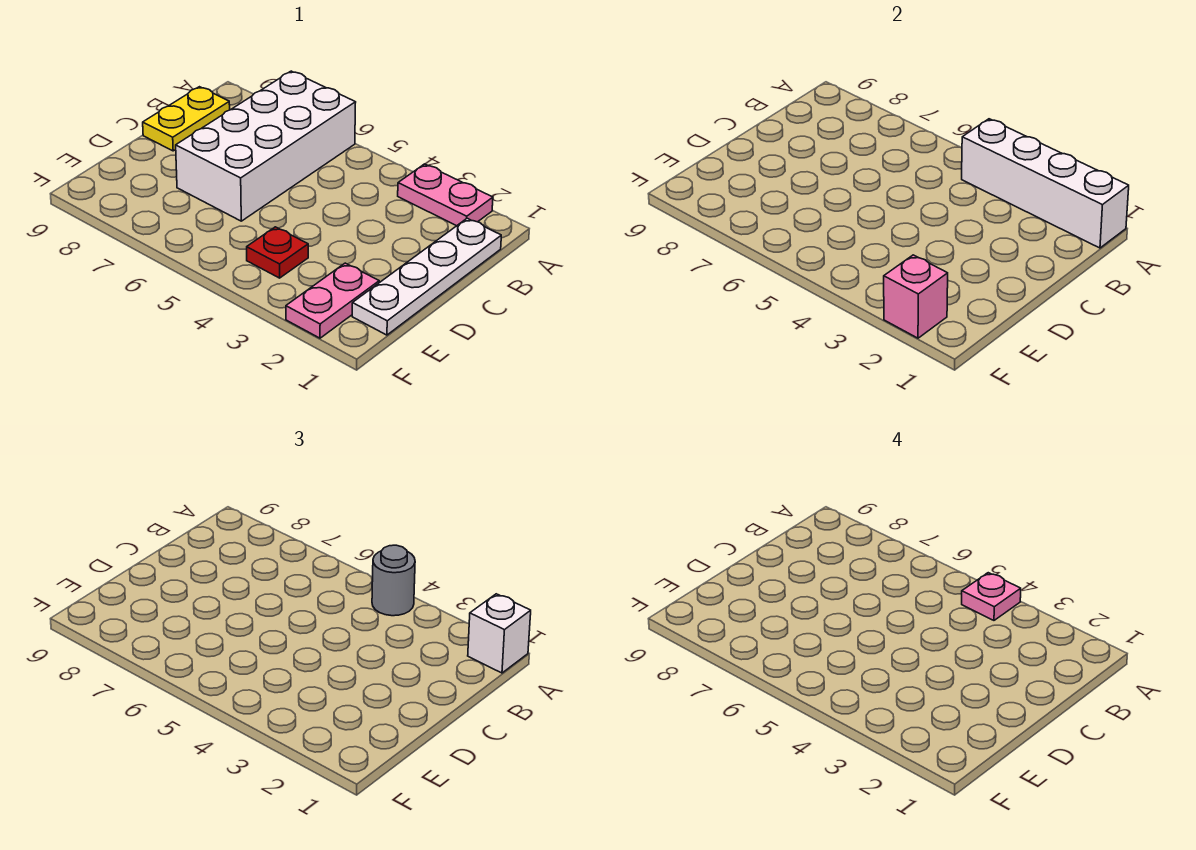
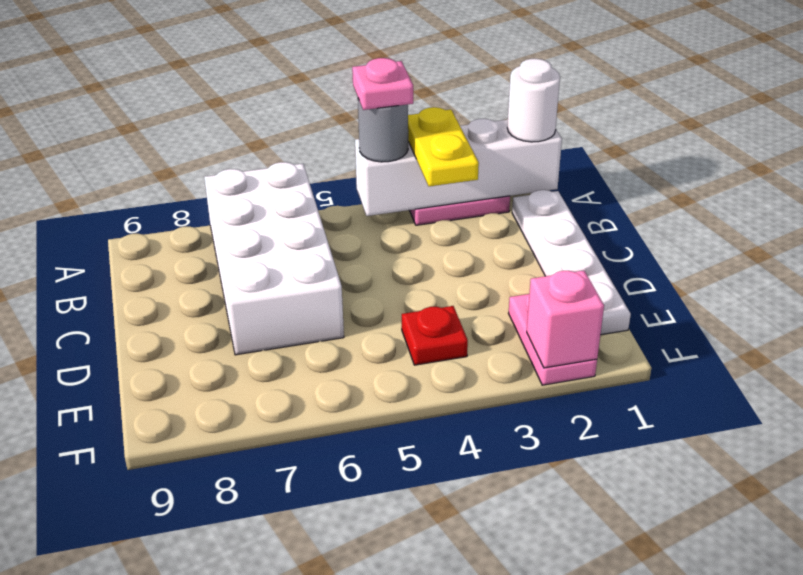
white 1x1 brick [468,594,531,673] -> white 1x1 round brick [507,59,560,142]
yellow 1x2 plate [143,87,230,151] -> yellow 1x2 plate moved to [408,107,479,186]

